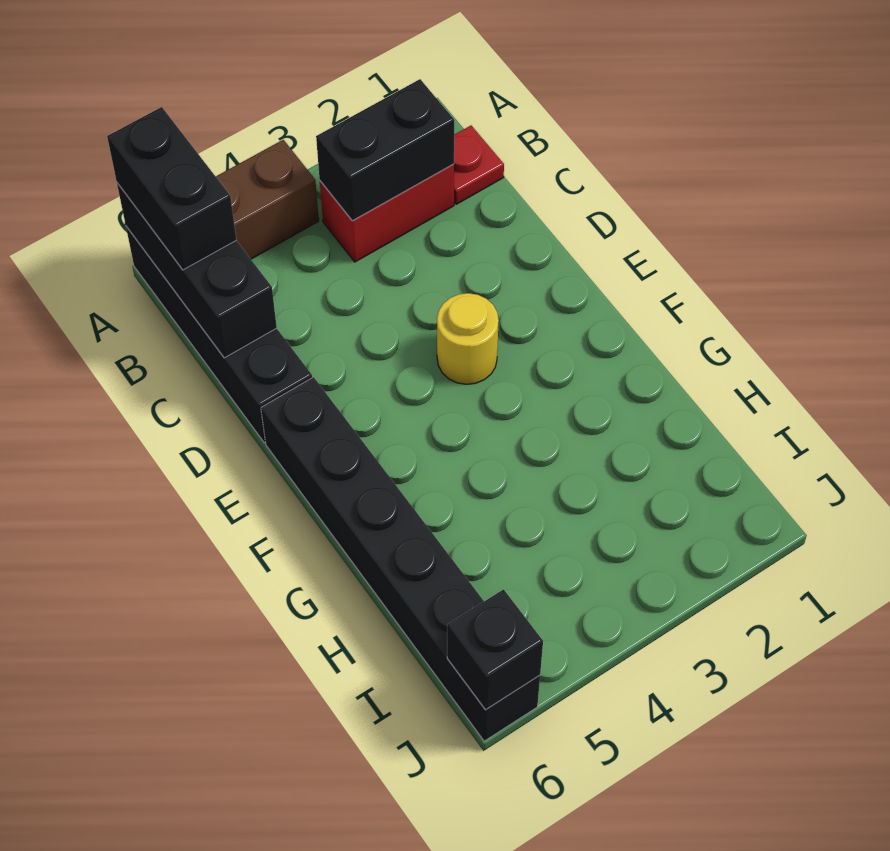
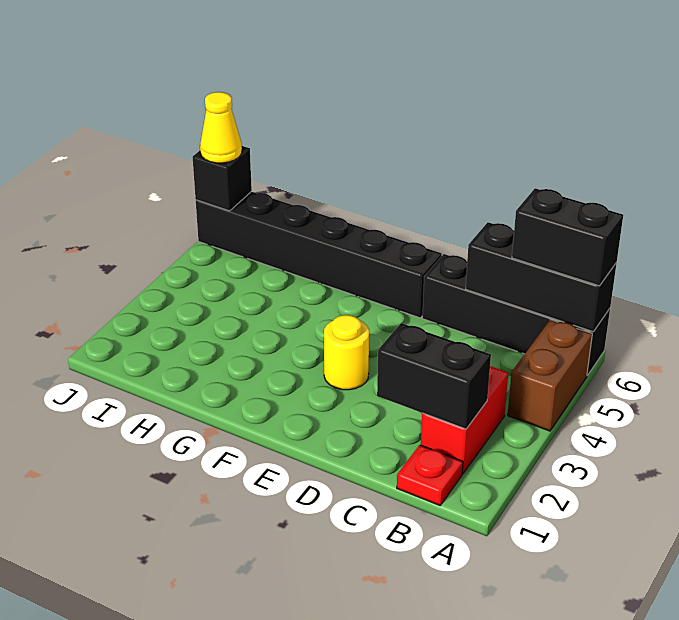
black 1x2 brick [316,79,454,221] -> black 1x2 brick turned to [377,323,491,429]
none -> yellow 1x1 cone [200,92,242,163]

